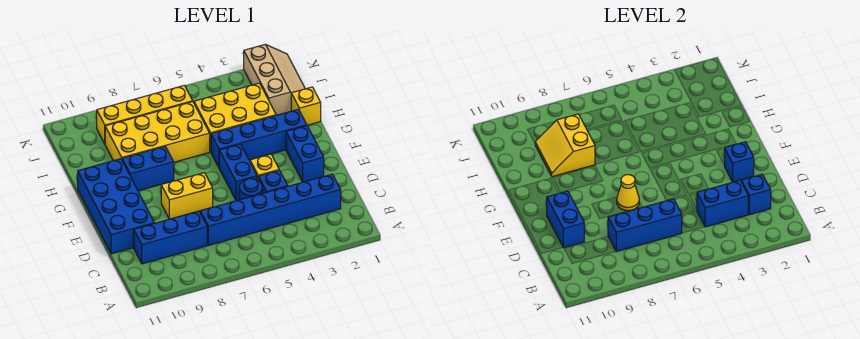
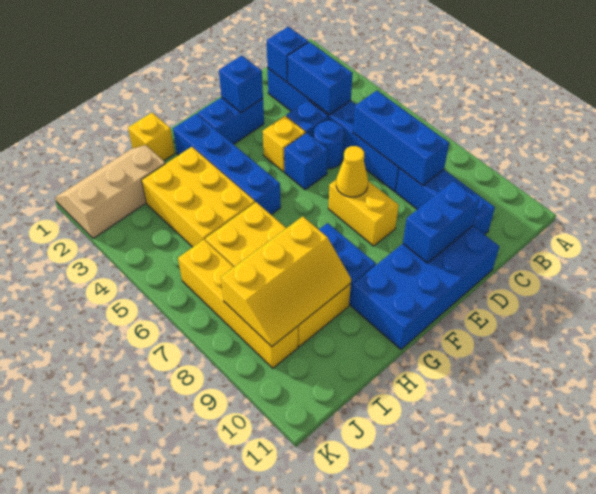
blue 1x2 brick [219,144,257,201] -> blue 1x1 brick [284,133,328,190]
yellow 2x2 slope [535,114,595,177] -> yellow 2x3 slope [221,216,351,347]

